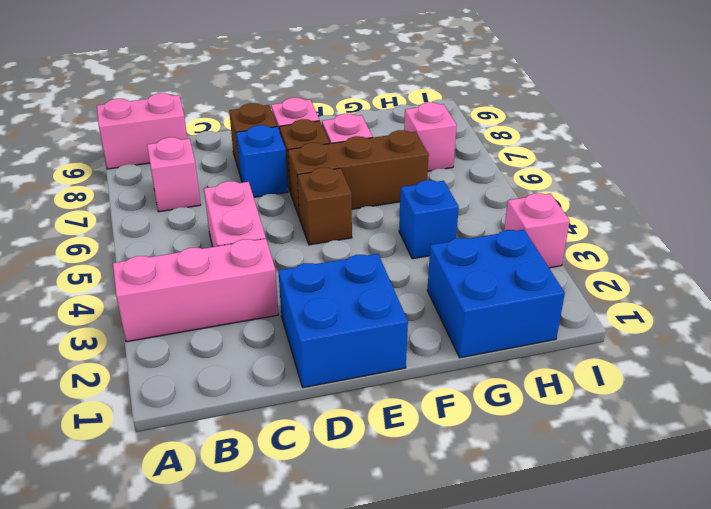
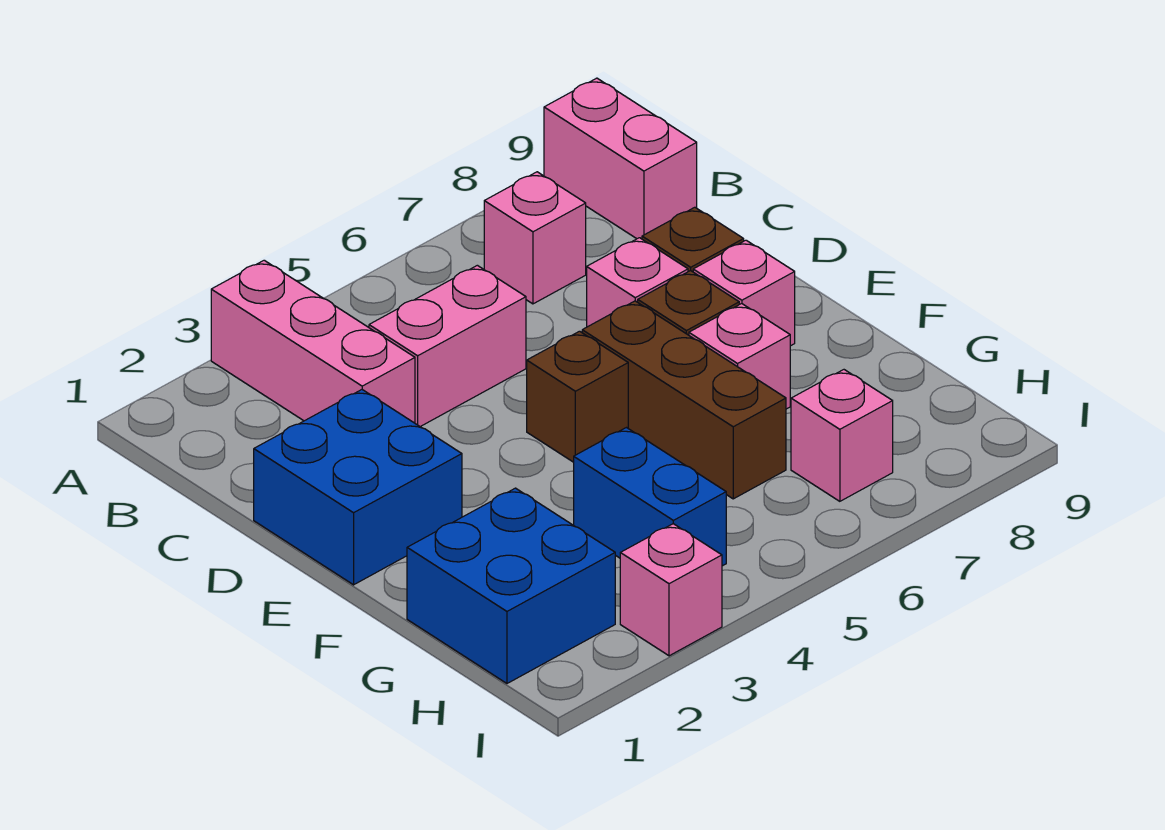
blue 1x1 brick [236,125,288,197] -> pink 1x1 brick [587,238,688,327]
blue 1x1 brick [399,180,459,259] -> blue 1x2 brick [574,428,726,566]

